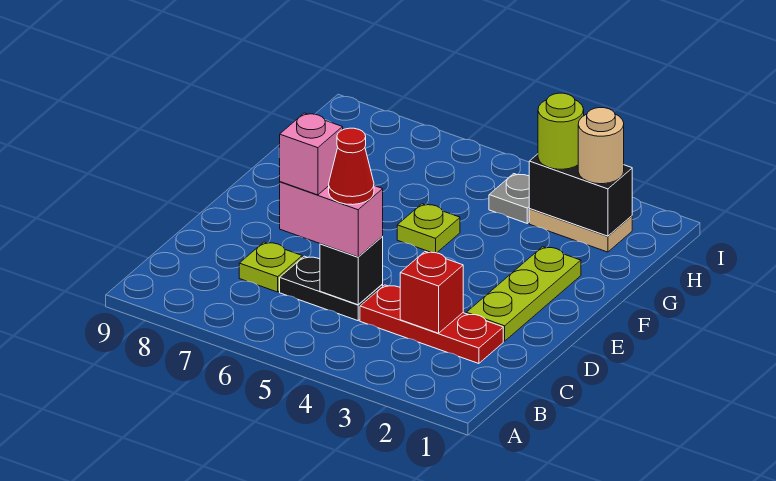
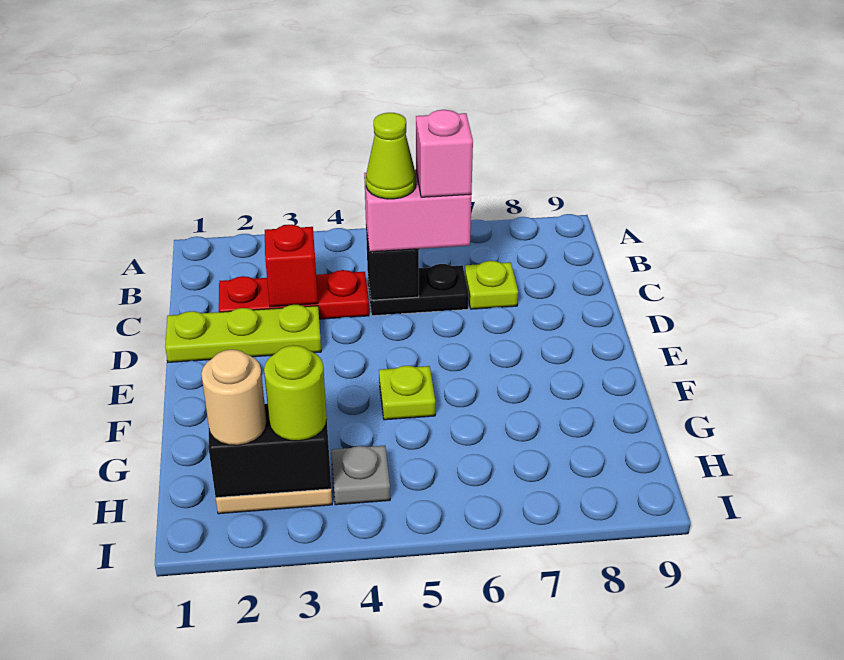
red 1x1 cone [329,128,374,205] -> lime 1x1 cone [366,113,416,199]
lime 1x3 plate [466,247,581,341] -> lime 1x3 plate turned to [165,305,321,362]

